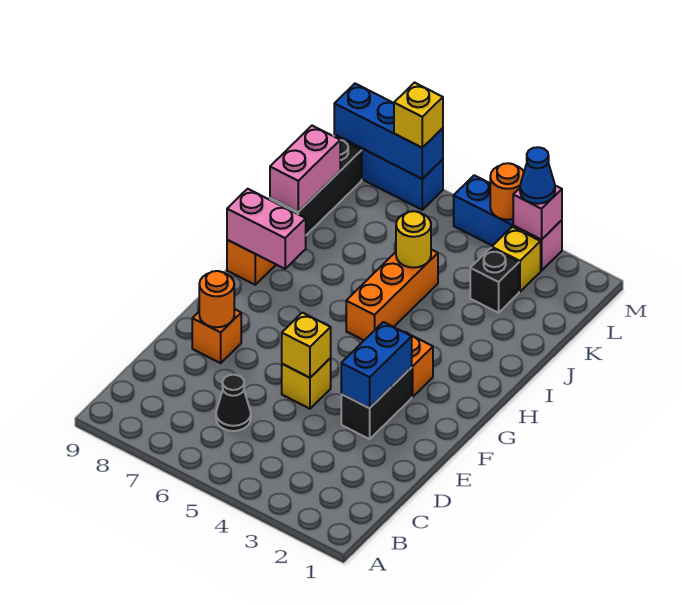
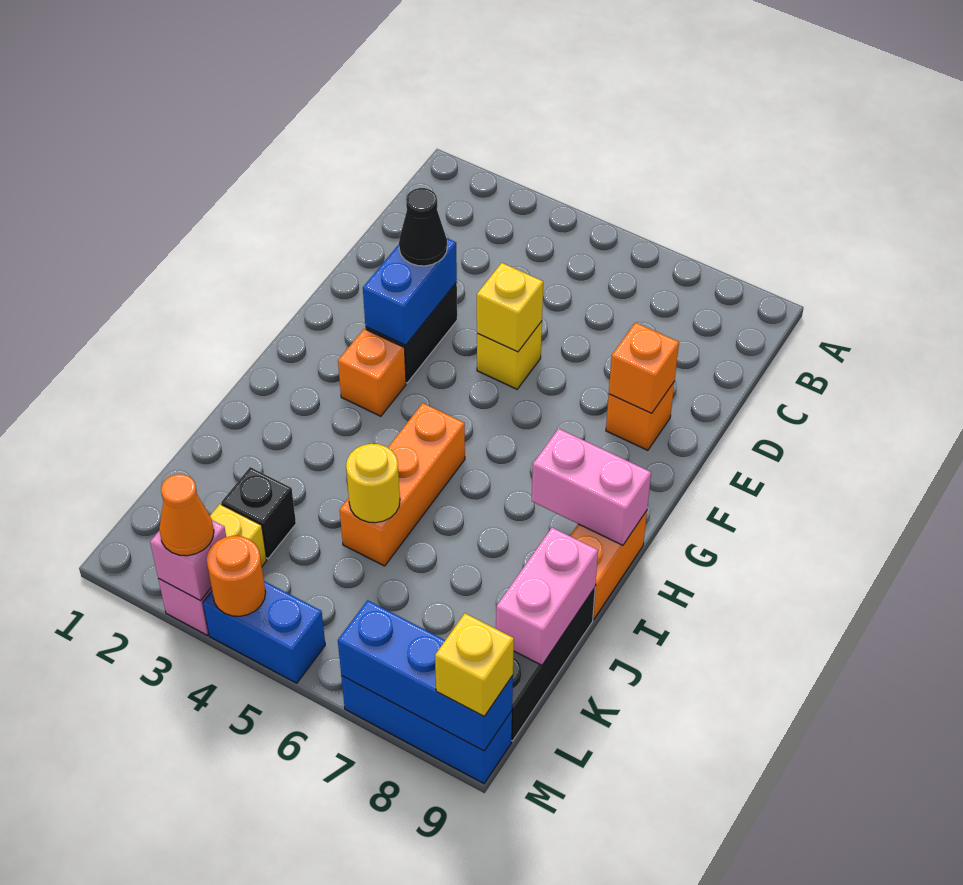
black 1x1 cone [216,375,251,431] -> black 1x1 cone moved to [399,188,447,266]
orange 1x1 round brick [199,271,234,327] -> orange 1x1 brick [609,322,679,413]
blue 1x1 cone [520,147,555,204] -> orange 1x1 cone [159,474,214,556]
yellow 1x1 brick [394,83,443,148] -> yellow 1x1 brick moved to [435,613,514,716]

